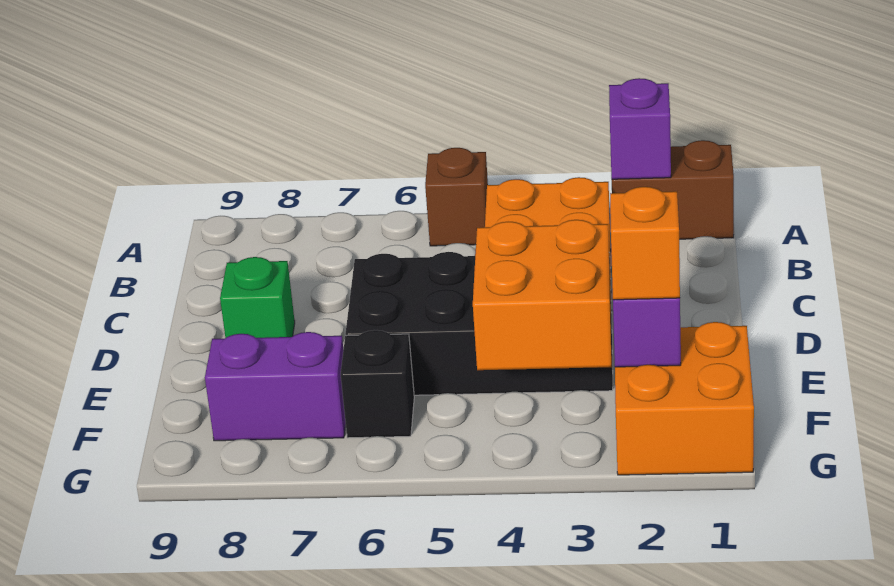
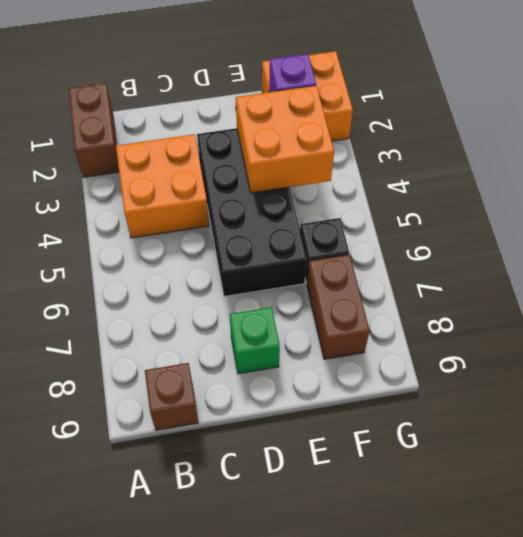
purple 1x1 brick [609,78,671,179] -> none
brown 1x1 brick [425,148,488,246] -> brown 1x1 brick moved to [145,363,198,430]
orange 1x1 brick [610,187,680,300] -> none
purple 1x2 brick [205,332,346,441] -> brown 1x2 brick [307,255,370,359]

